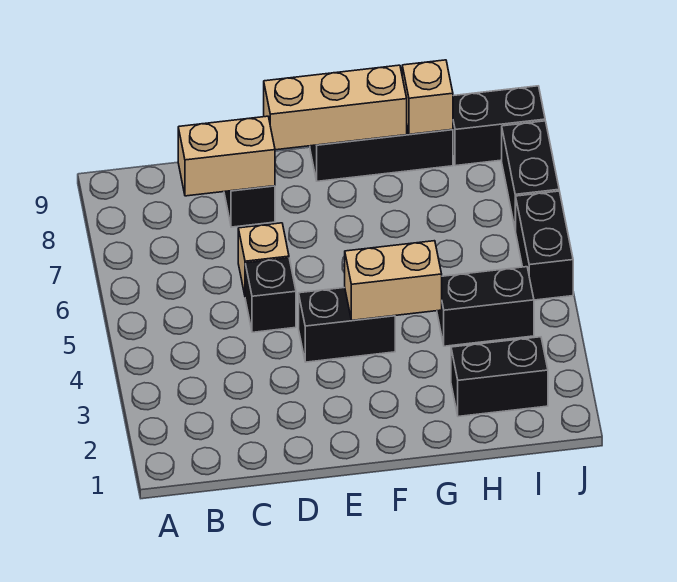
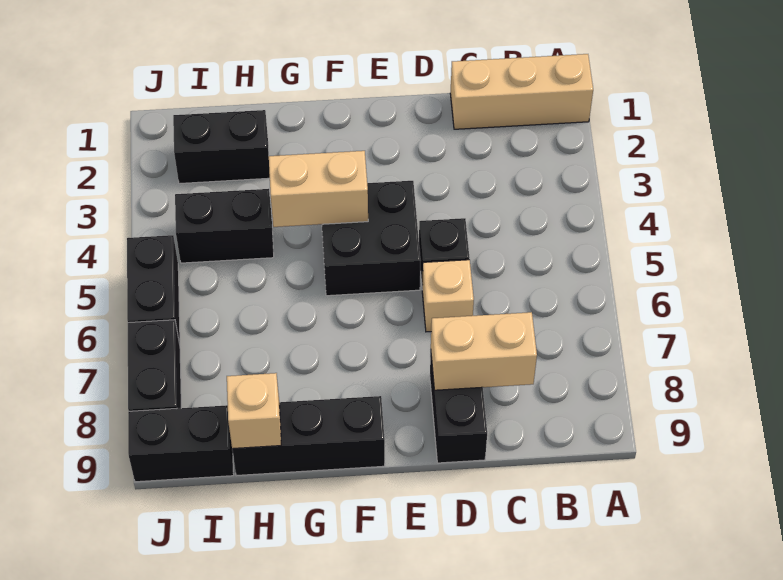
black 1x2 brick [299,288,395,362] -> black 2x2 brick [322,181,420,296]
tan 1x3 brick [264,65,407,150] -> tan 1x3 brick moved to [450,54,593,129]

